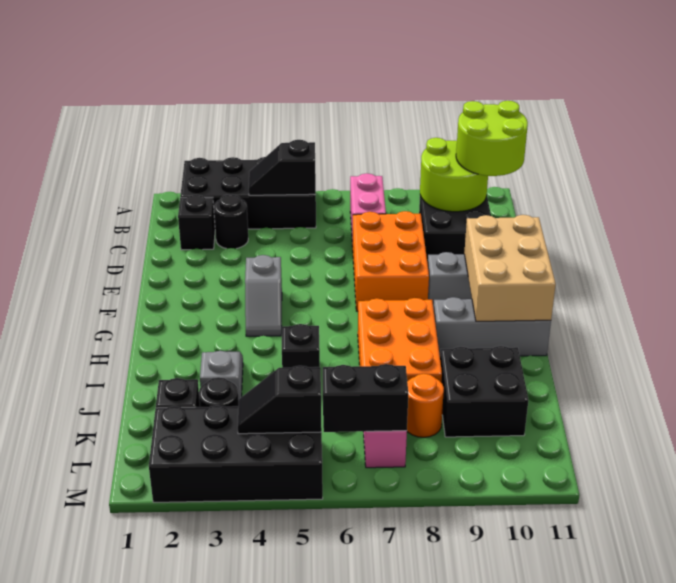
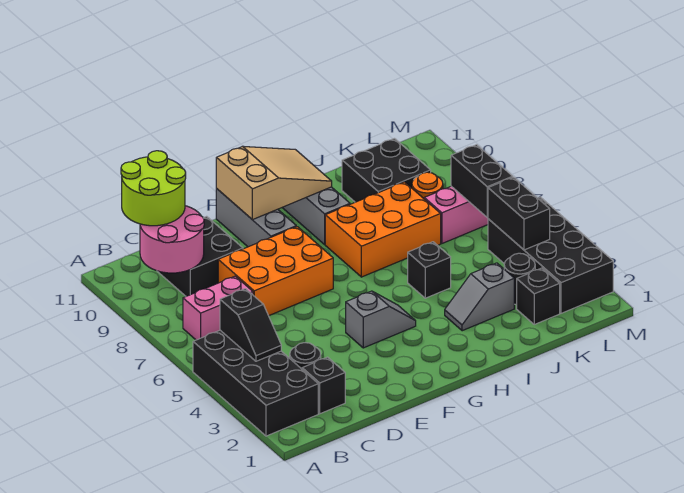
lime 2x2 round brick [420,138,488,212] -> pink 2x2 round brick [140,206,204,273]
tan 2x3 brick [464,215,556,321] -> tan 2x3 slope [216,146,332,220]
black 1x2 slope [238,366,322,434] -> black 1x2 brick [488,177,550,250]

